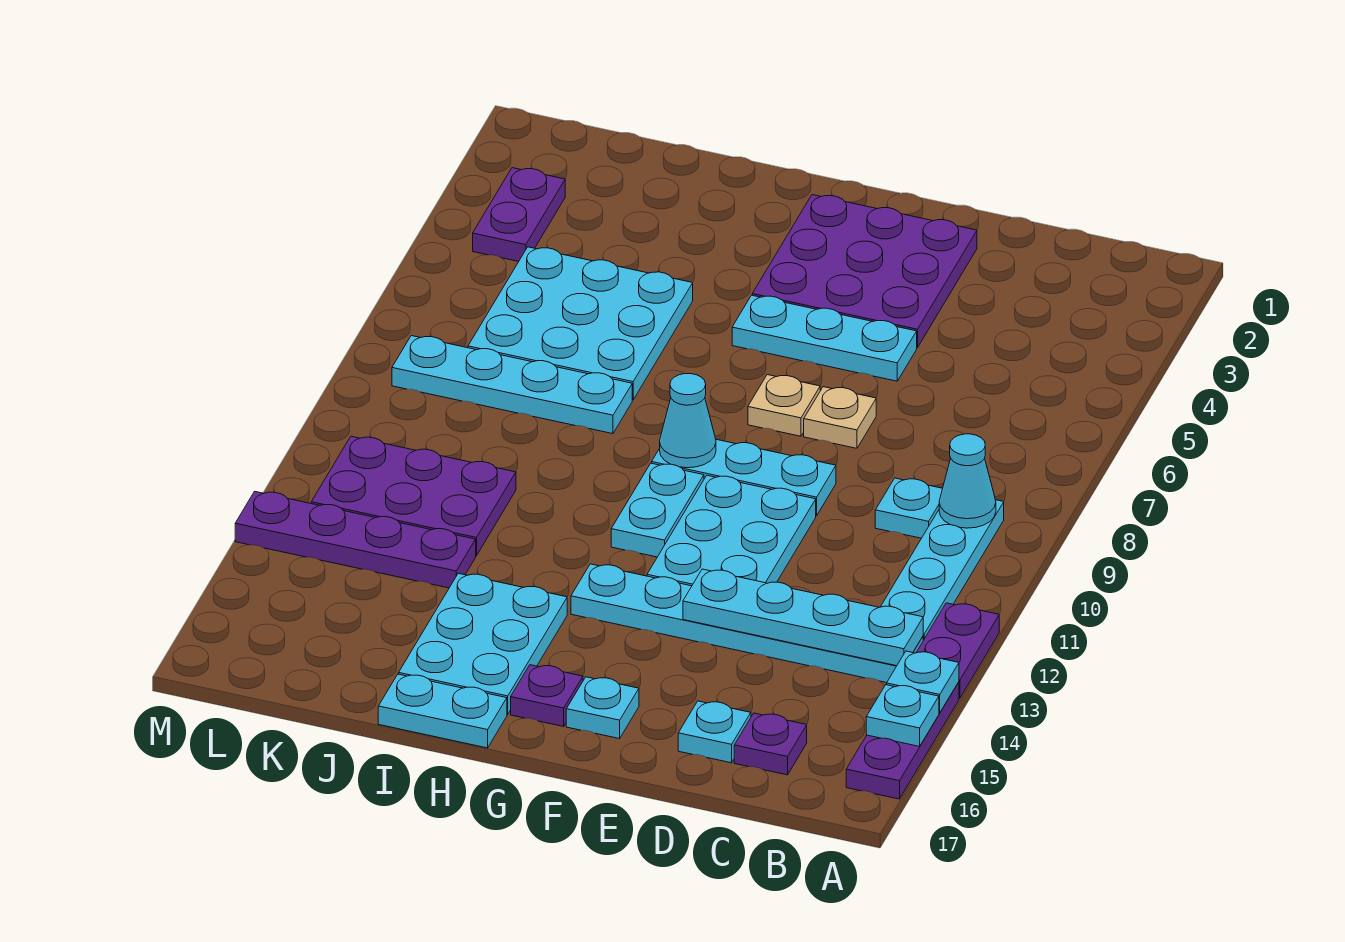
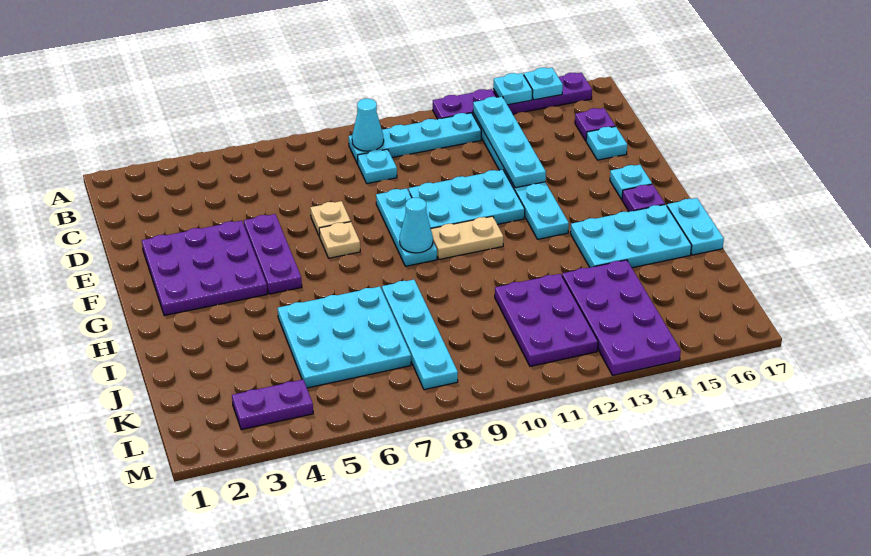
cyan 1x3 plate [732,295,917,381] -> purple 1x3 plate [244,214,302,294]
cyan 1x2 plate [611,463,704,557] -> tan 1x2 plate [431,216,503,259]
purple 1x4 plate [235,491,476,588] -> purple 2x4 plate [562,260,681,375]

